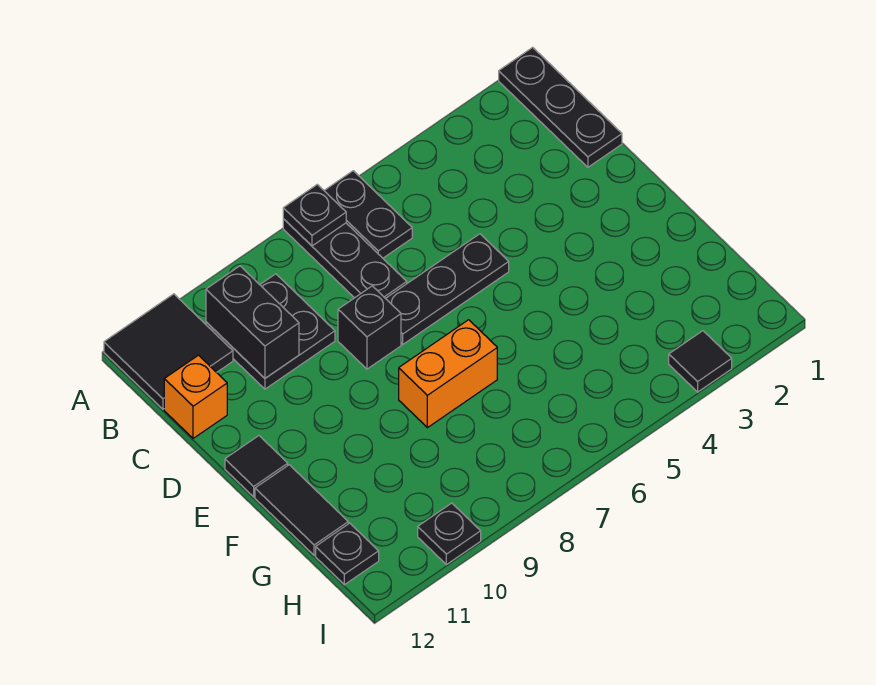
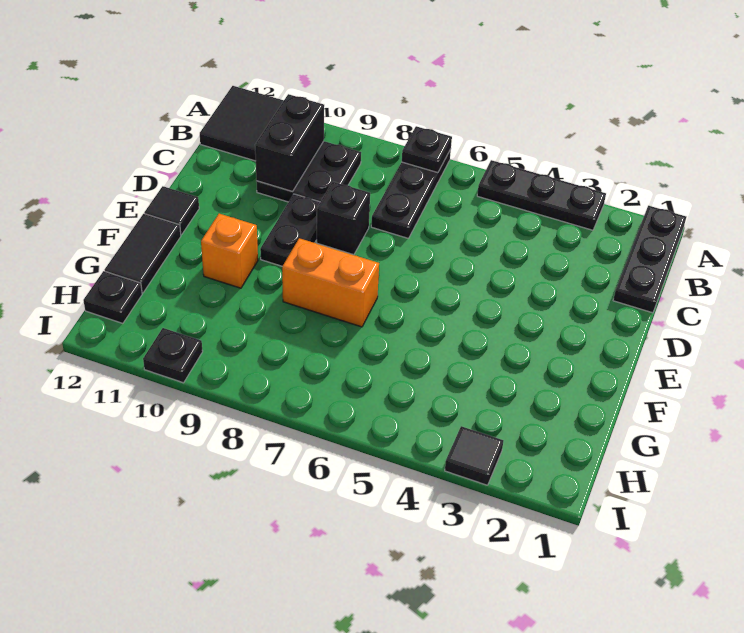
black 1x2 plate [324,171,412,258] -> black 1x2 plate moved to [260,194,320,266]
orange 1x1 brick [164,355,227,438] -> orange 1x1 brick moved to [201,214,258,288]
black 1x3 plate [386,234,509,344] -> black 1x3 plate moved to [477,160,606,230]

